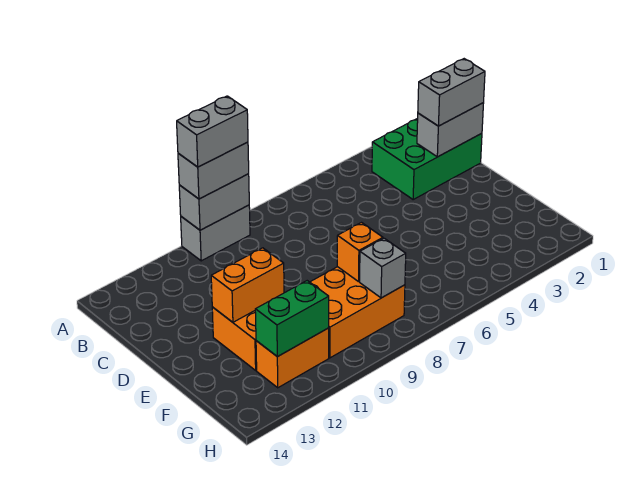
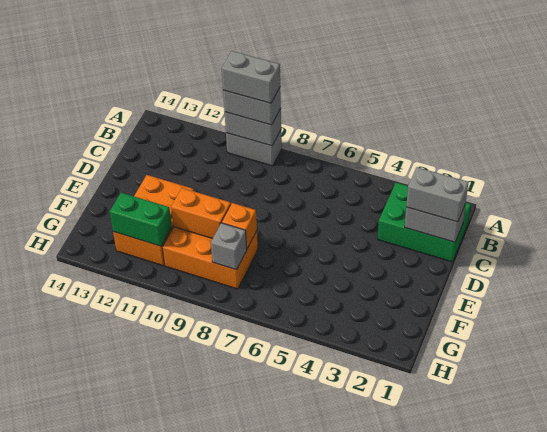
orange 1x2 brick [211,248,284,322] -> orange 1x2 brick moved to [171,188,231,239]

